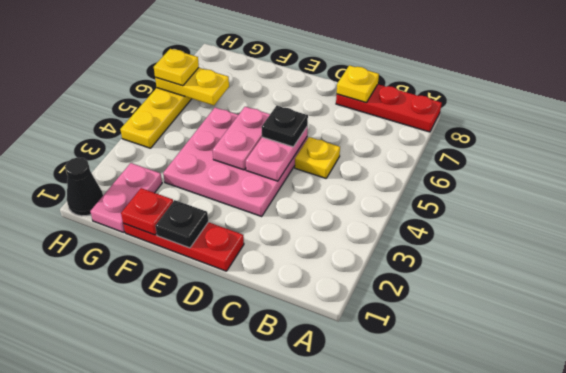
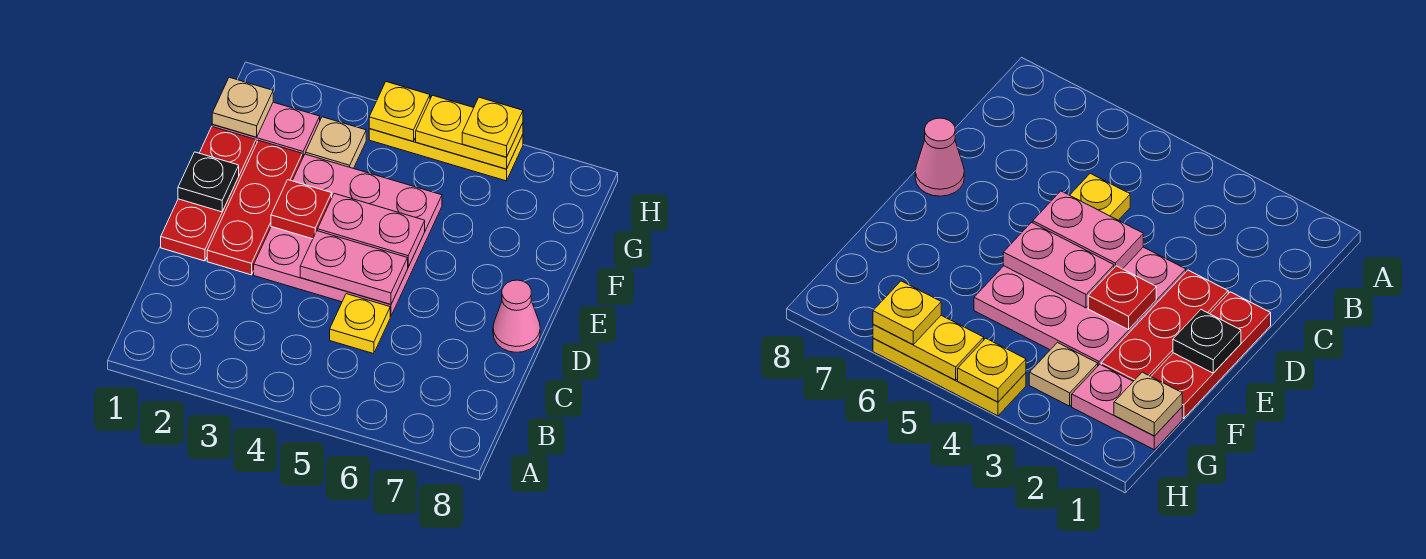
red 1x3 plate [336,84,442,132] -> red 1x3 plate moved to [207,140,302,275]
yellow 1x1 plate [337,65,379,103] -> yellow 1x1 plate moved to [369,82,430,141]
black 1x1 plate [262,106,308,147] -> none
none -> pink 1x1 cone [493,280,540,352]
red 1x1 plate [121,188,173,235] -> red 1x1 plate moved to [271,180,332,239]
none -> tan 1x1 plate [212,77,273,137]
none -> tan 1x1 plate [306,117,366,168]
yellow 1x2 plate [155,68,229,105] -> yellow 1x2 plate turned to [416,95,523,169]
black 1x1 cone [65,157,103,216] -> none

